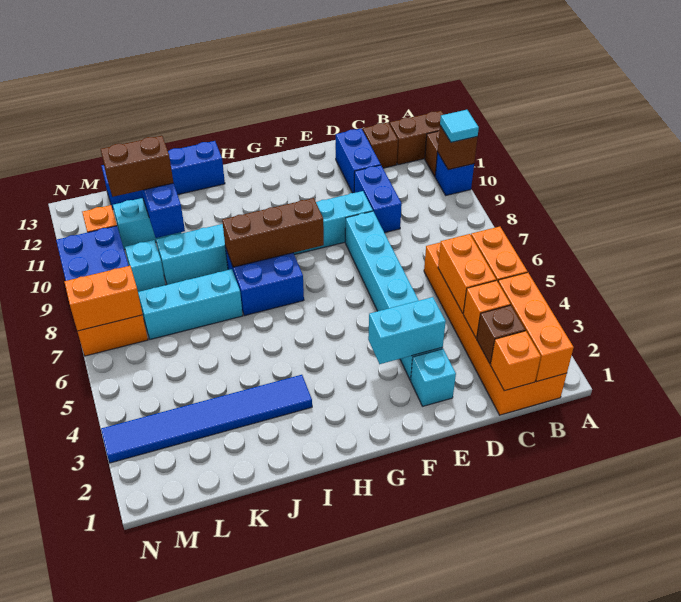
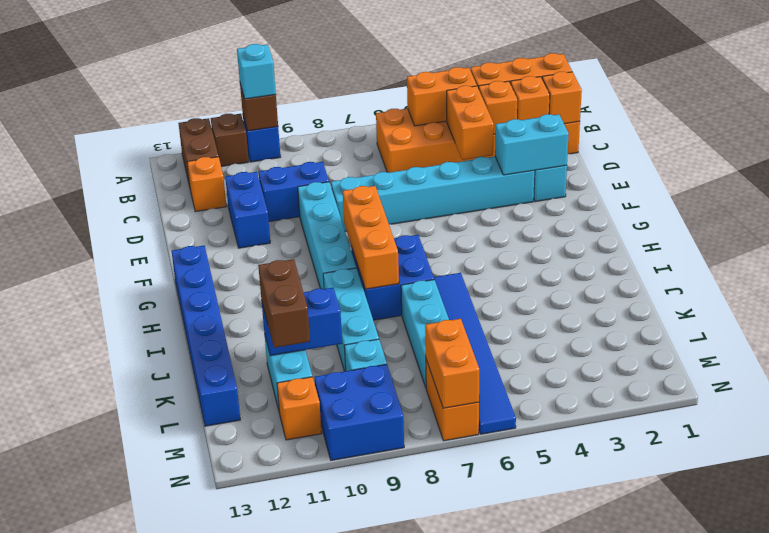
cyan 1x1 tile [440,110,479,142] -> cyan 1x1 brick [237,44,276,99]
brown 1x1 brick [477,305,525,364] -> orange 1x1 brick [511,76,550,120]
orange 1x2 brick [438,234,496,313] -> orange 1x2 brick turned to [447,86,494,160]
brown 1x1 brick [363,123,398,168] -> orange 1x1 brick [187,157,226,212]
blue 1x2 brick [336,129,381,193] -> blue 1x2 brick turned to [225,172,270,248]
cyan 1x2 brick [368,297,446,364] -> cyan 1x2 brick turned to [495,114,569,175]
brown 1x3 brick [222,198,324,267] -> orange 1x3 brick [343,186,399,289]
blue 1x6 tile [101,375,312,463] -> blue 1x6 tile moved to [434,273,516,434]
blue 1x4 brick [102,141,225,209] -> blue 1x6 brick [172,245,240,426]

